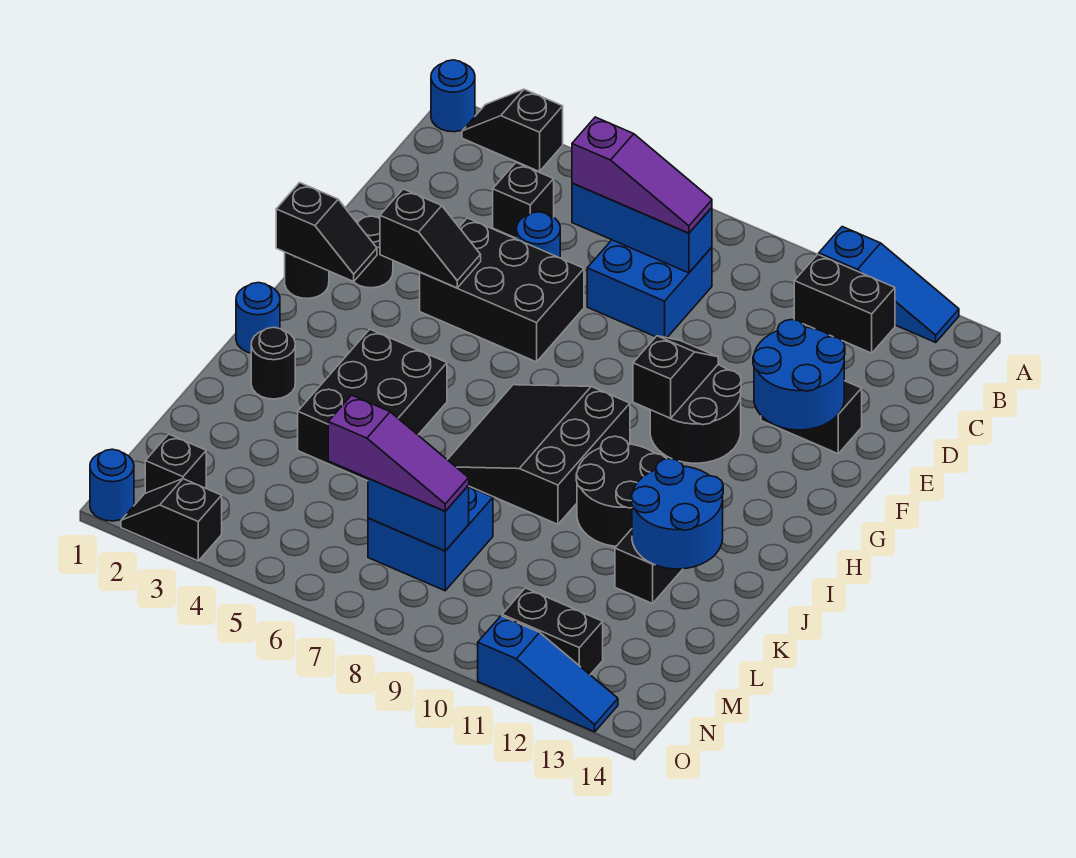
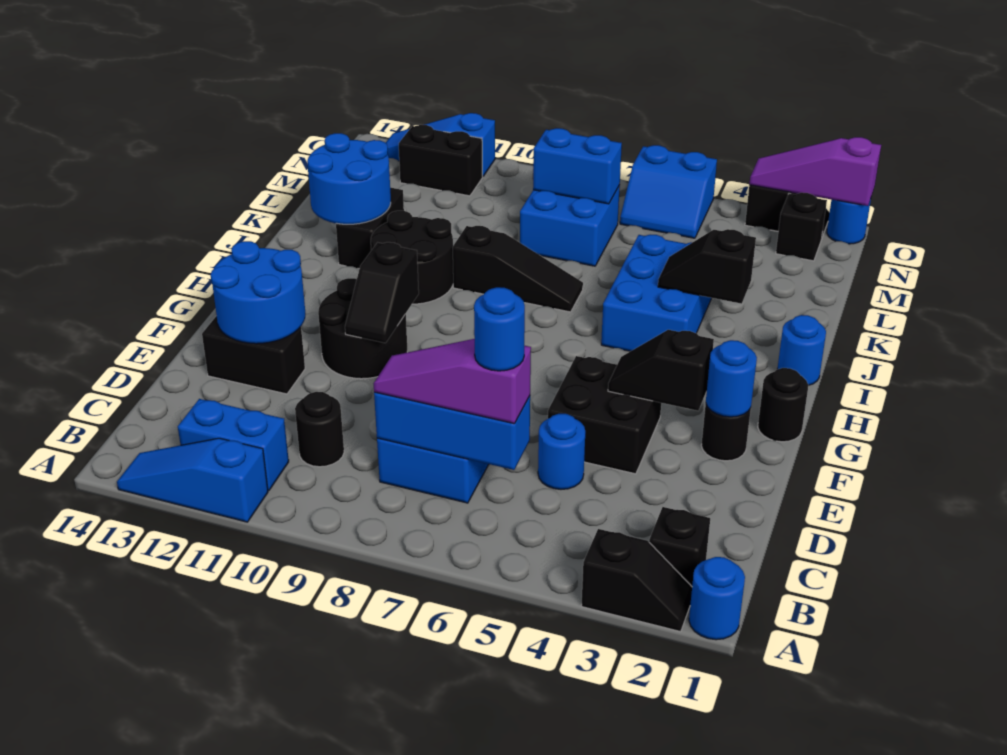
black 1x2 brick [794,254,895,353] -> blue 1x2 brick [178,399,289,491]
black 1x1 brick [493,163,554,238] -> black 1x1 brick moved to [649,507,710,586]
none -> blue 1x1 round brick [474,287,525,371]
black 2x3 brick [420,218,584,362] -> black 2x2 brick [548,356,661,474]
none -> blue 1x1 round brick [706,340,757,417]
black 1x2 slope [276,183,377,282] -> black 1x2 slope moved to [658,229,756,304]
black 3x3 slope [447,385,630,524] -> black 1x3 slope [453,226,583,312]
black 2x3 brick [298,329,447,481] -> blue 2x3 brick [601,235,711,351]
black 1x1 round brick [251,327,295,399] -> black 1x1 round brick moved to [295,392,344,467]
purple 1x3 slope [328,395,469,511] -> purple 1x3 slope moved to [749,137,881,206]
none -> blue 2x2 slope [620,145,717,238]

